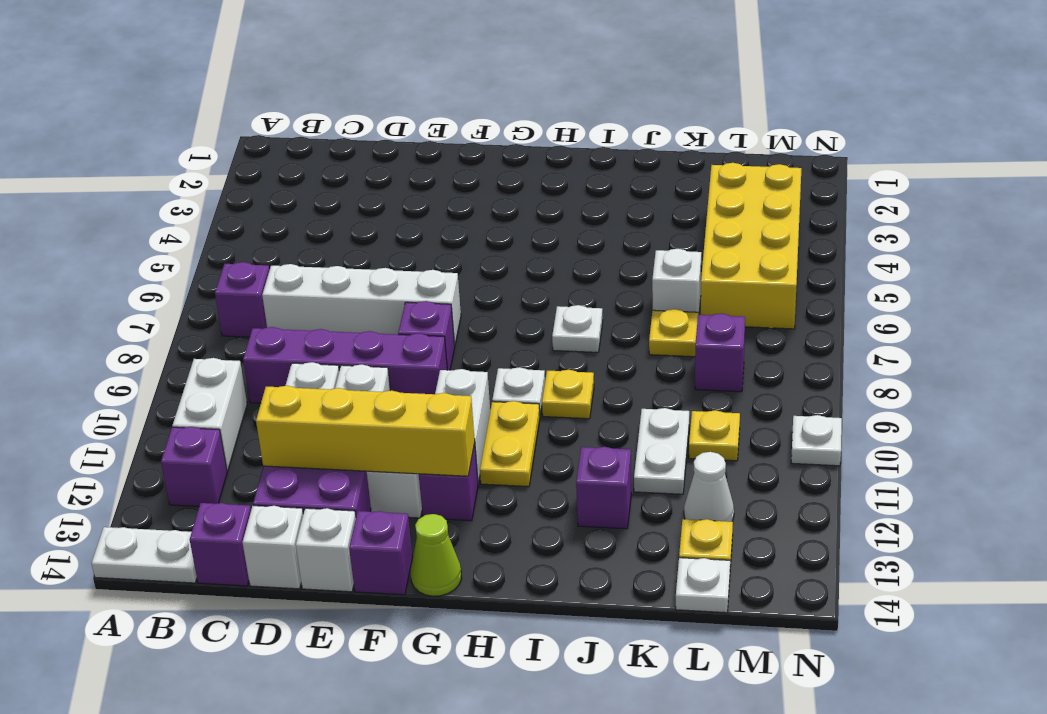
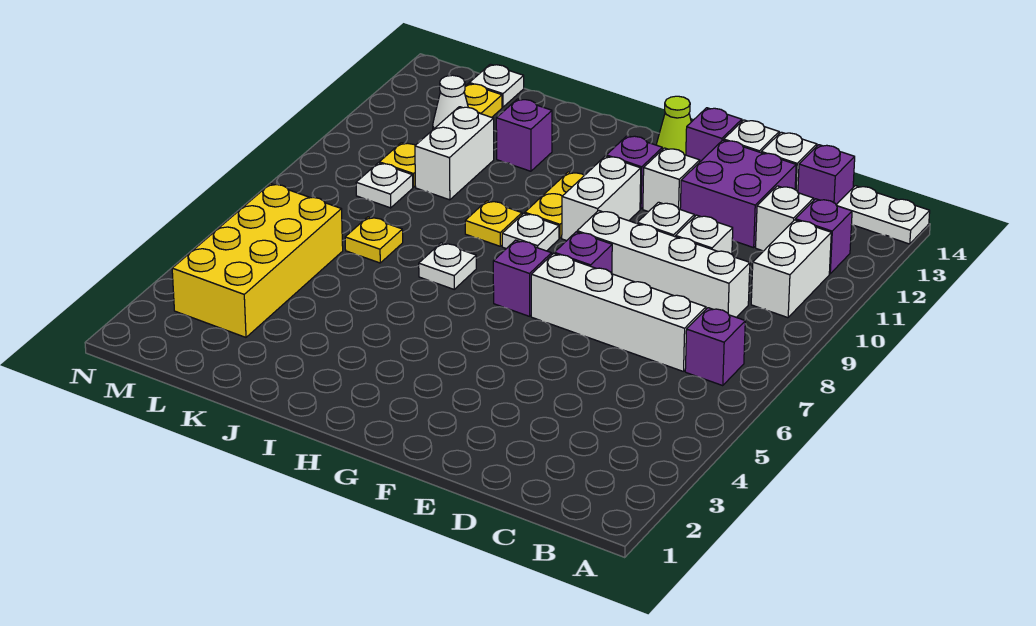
purple 1x4 brick [243,327,447,403] -> white 1x4 brick [577,210,750,317]
yellow 1x4 brick [256,386,475,476] -> none
white 1x1 brick [652,249,701,315] -> white 1x1 brick moved to [756,186,814,251]
white 1x2 plate [634,408,689,494] -> white 1x2 brick [415,107,494,200]
purple 1x1 brick [695,313,745,392] -> purple 1x1 brick moved to [493,240,552,316]
white 1x1 plate [791,415,842,466] -> white 1x1 plate moved to [356,163,413,208]

